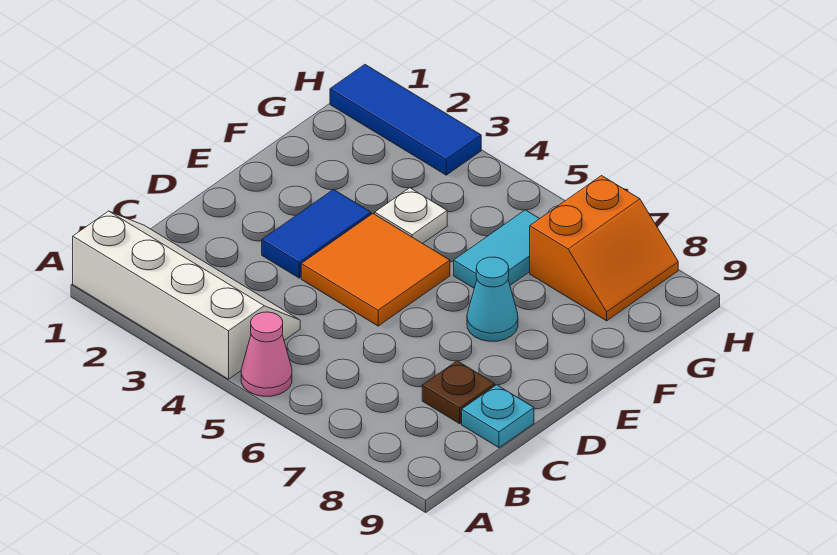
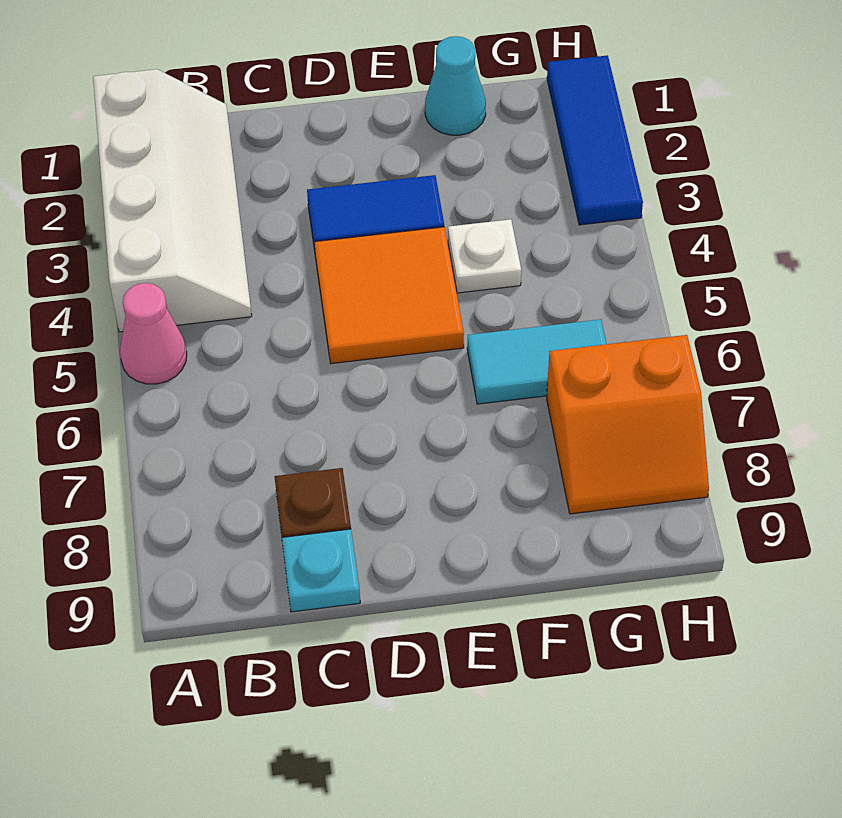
cyan 1x1 cone [467,257,518,341] -> cyan 1x1 cone moved to [425,36,486,135]

